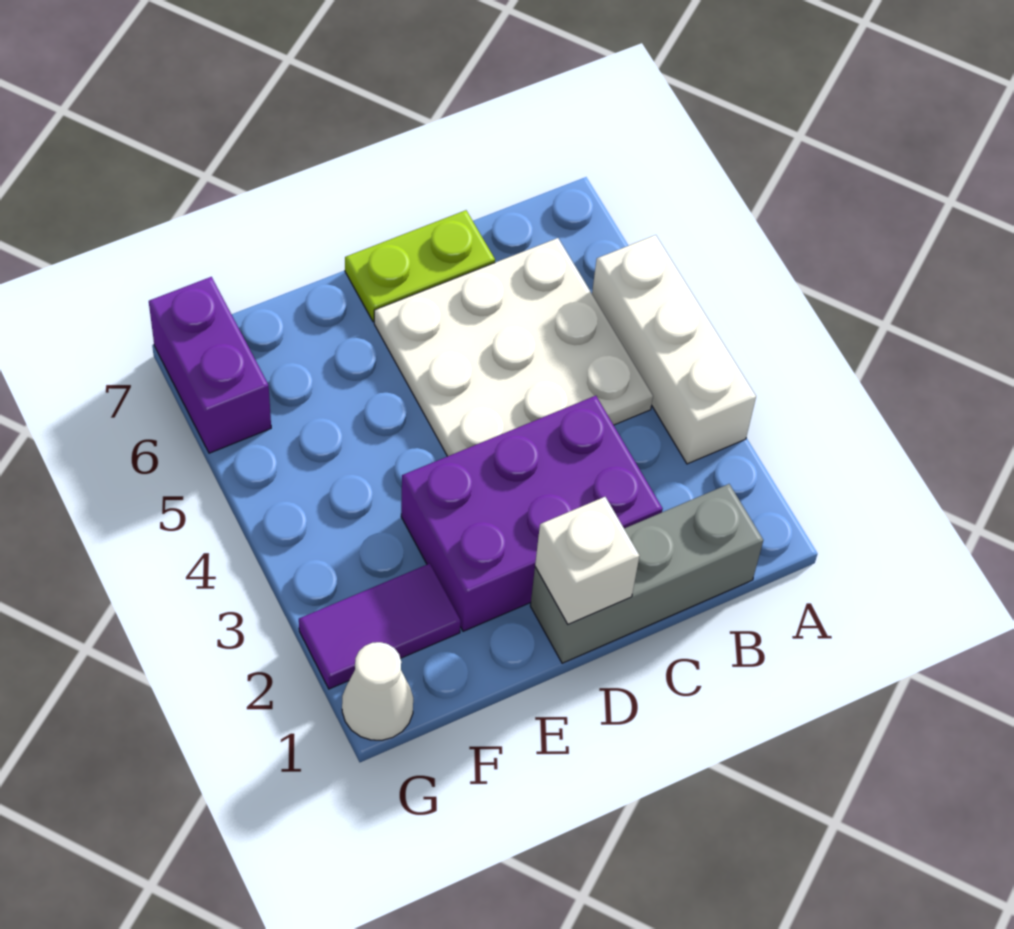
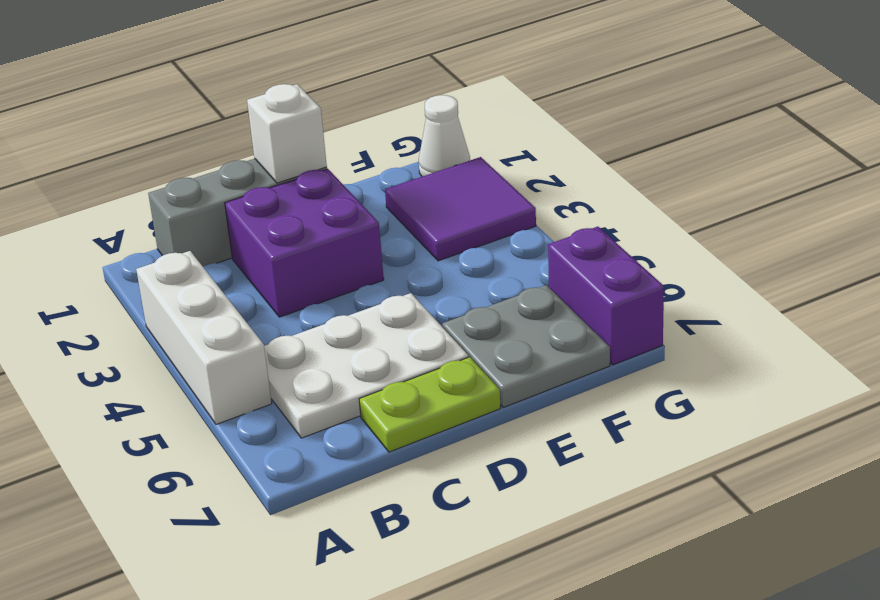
white 3x3 plate [374,238,653,456] -> white 2x3 plate [264,293,468,438]
purple 2x3 brick [401,396,663,631] -> purple 2x2 brick [225,169,384,317]
none -> grey 2x2 plate [442,285,610,407]
purple 1x2 tile [299,564,461,689] -> purple 2x2 tile [385,157,536,261]

